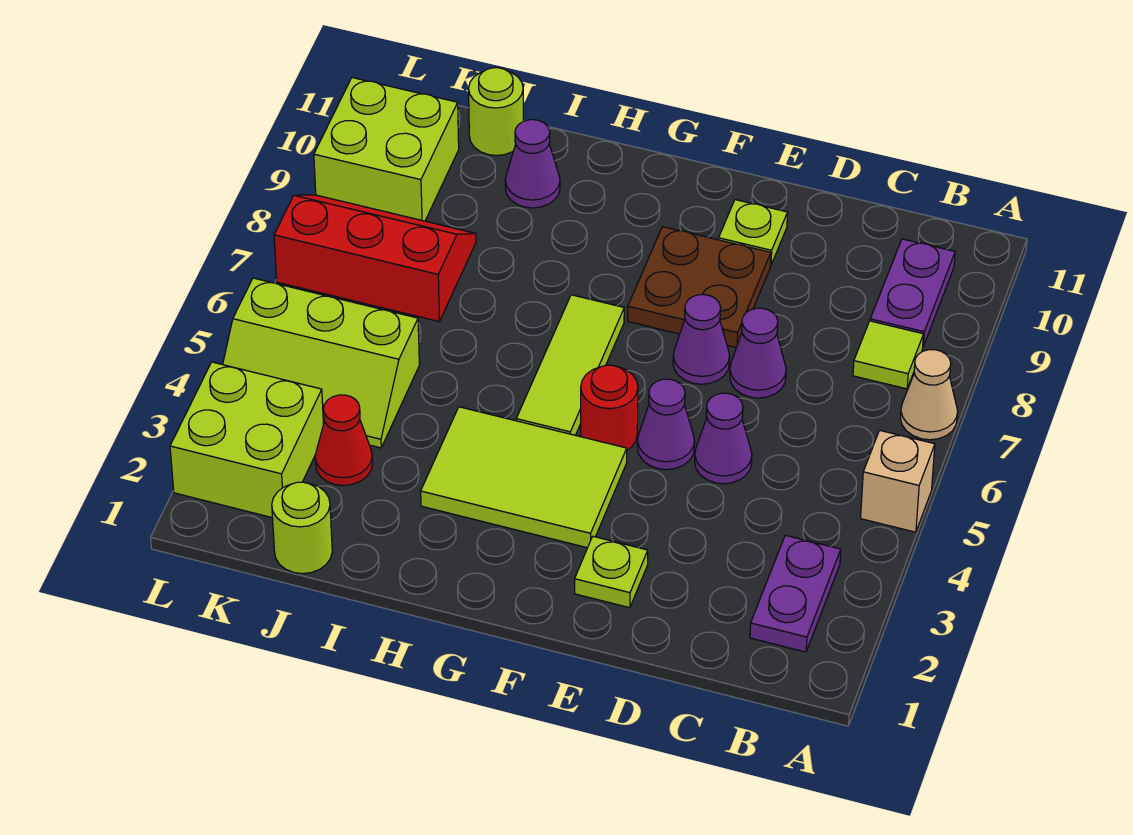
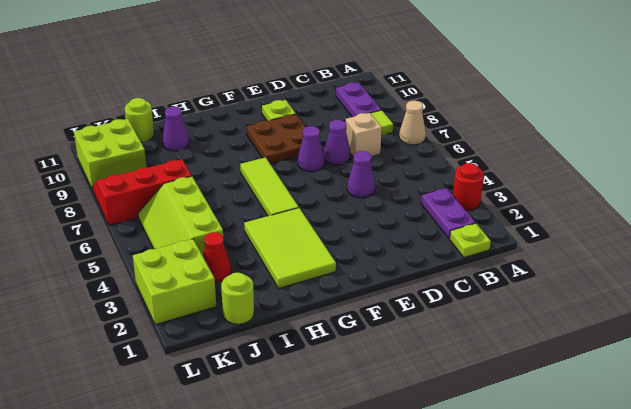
tan 1x1 brick [861,430,935,532] -> tan 1x1 brick moved to [346,113,382,156]
lime 1x1 plate [575,536,648,608] -> lime 1x1 plate moved to [450,223,491,257]
purple 1x1 cone [637,379,695,470] -> none
lime 2x3 tile [421,407,627,548] -> lime 2x3 tile turned to [244,208,336,288]
red 1x1 round brick [581,365,638,450] -> red 1x1 round brick moved to [453,163,484,210]
lime 2x3 slope [223,278,419,448] -> lime 2x3 slope turned to [138,176,223,256]

